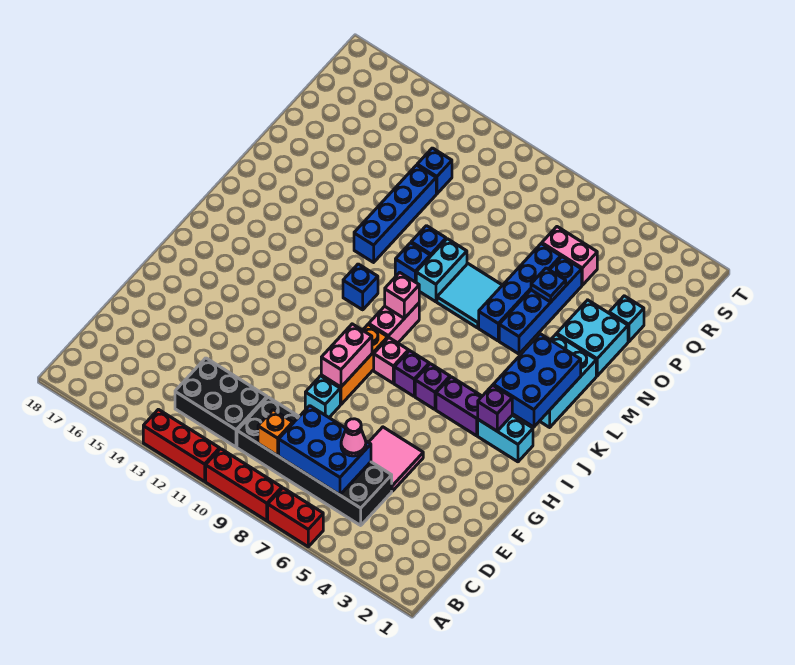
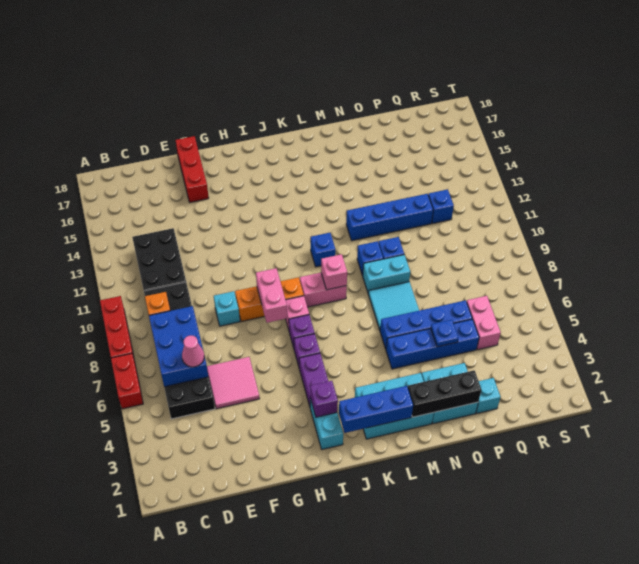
red 1x3 brick [143,409,220,481] -> red 1x3 brick moved to [176,136,209,202]
pink 1x2 brick [321,324,372,387] -> pink 1x2 brick turned to [256,268,287,323]
blue 2x3 brick [493,334,581,427] -> blue 1x3 brick [339,386,413,433]
none -> black 1x3 brick [408,370,482,417]

